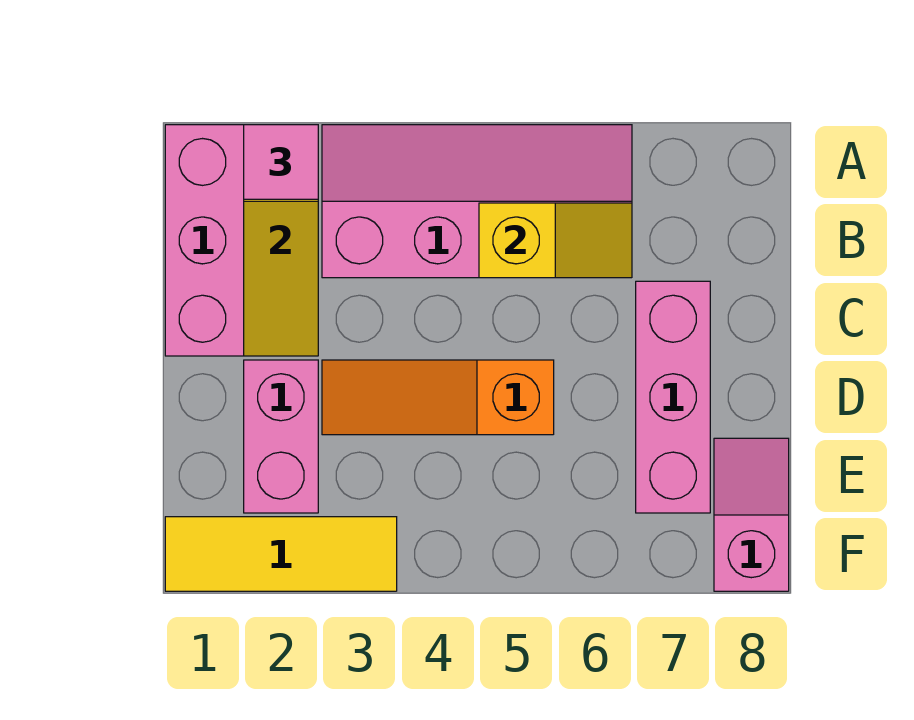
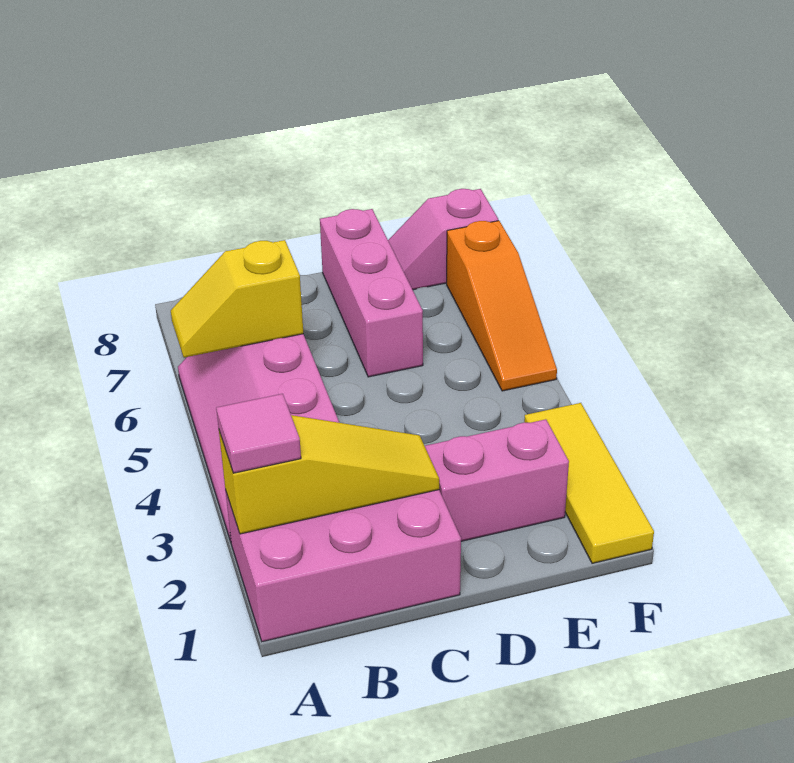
yellow 1x2 slope [479,203,632,278] -> yellow 1x2 slope turned to [171,240,303,358]
pink 1x3 brick [636,281,710,513] -> pink 1x3 brick turned to [320,209,423,377]
orange 1x3 slope [322,360,554,435] -> orange 1x3 slope moved to [447,221,557,391]

